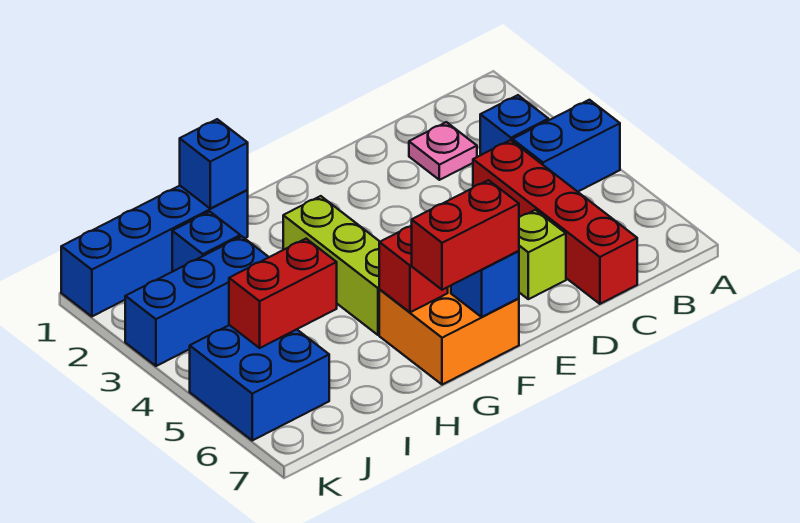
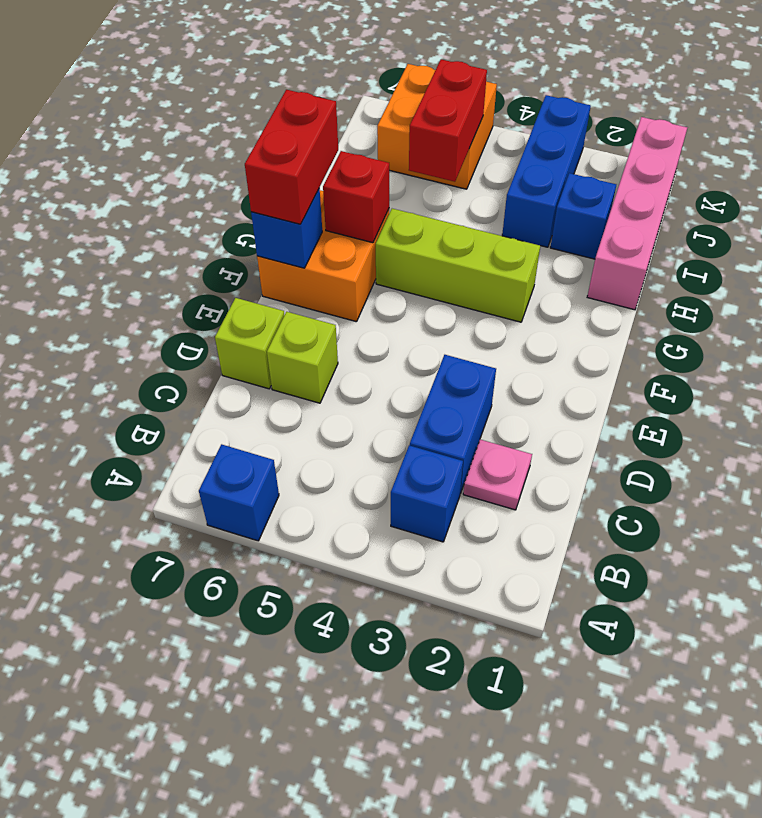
blue 1x2 brick [513,100,620,192] -> blue 1x2 brick moved to [410,355,496,494]
red 1x4 brick [473,140,637,304] -> none
none -> lime 1x1 brick [215,298,284,389]
blue 1x4 brick [61,186,248,316] -> pink 1x4 brick [587,117,687,310]
blue 1x1 brick [180,119,248,208] -> blue 1x1 brick moved to [199,444,279,541]
blue 2x2 brick [190,325,329,440] -> orange 2x2 brick [377,64,497,189]

